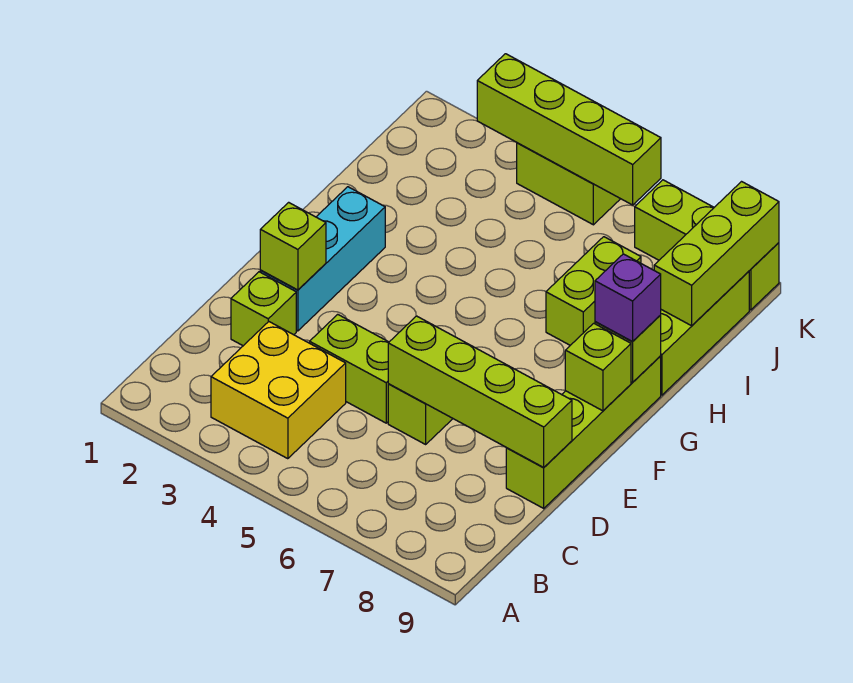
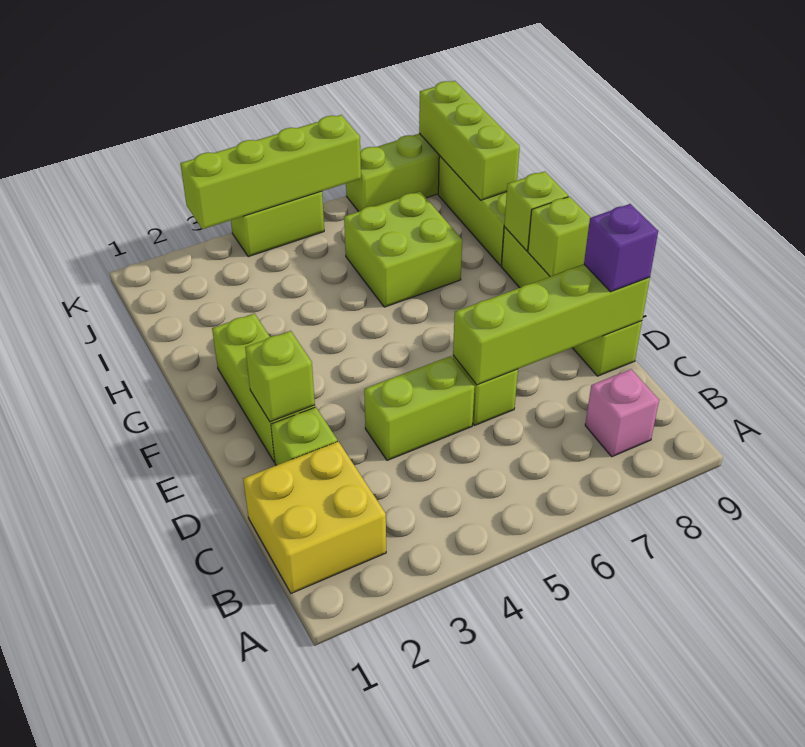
yellow 2x2 brick [211,322,346,459] -> yellow 2x2 brick moved to [243,442,386,593]
none -> pink 1x1 brick [585,369,659,457]
cyan 1x3 brick [260,187,385,331] -> lime 1x3 brick [212,314,315,462]
purple 1x1 brick [595,254,661,341] -> purple 1x1 brick moved to [584,204,658,292]
lime 1x2 brick [546,237,641,345] -> lime 2x2 brick [344,191,462,307]

